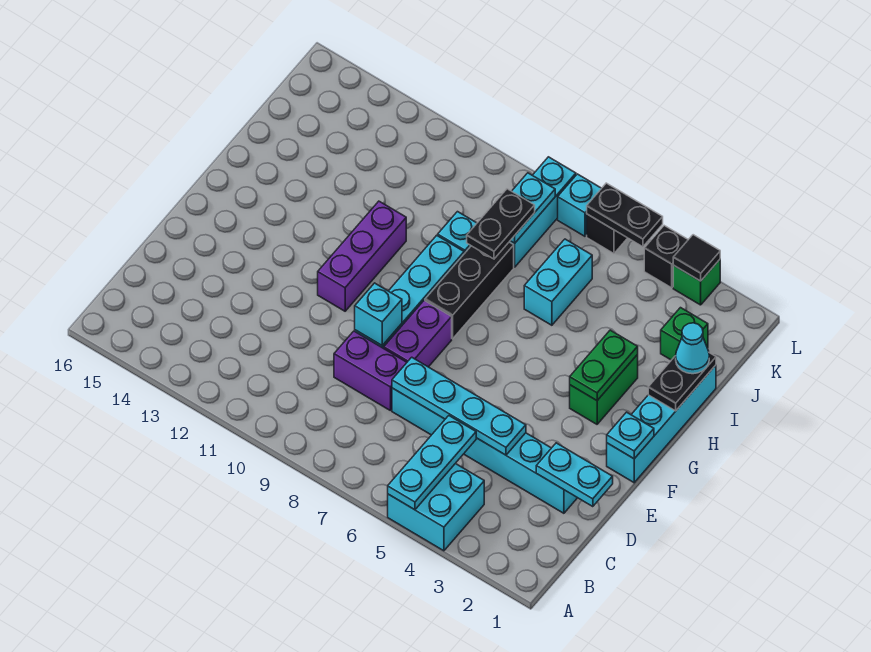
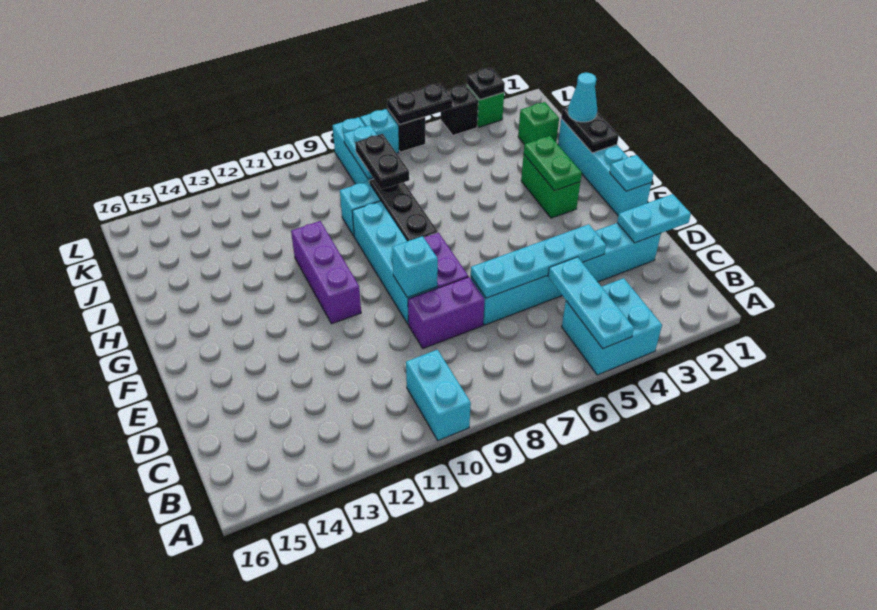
cyan 1x2 brick [524,239,592,325] -> cyan 1x2 brick moved to [406,350,471,441]
black 1x1 tile [673,235,720,281] -> black 1x1 plate [467,68,505,100]

